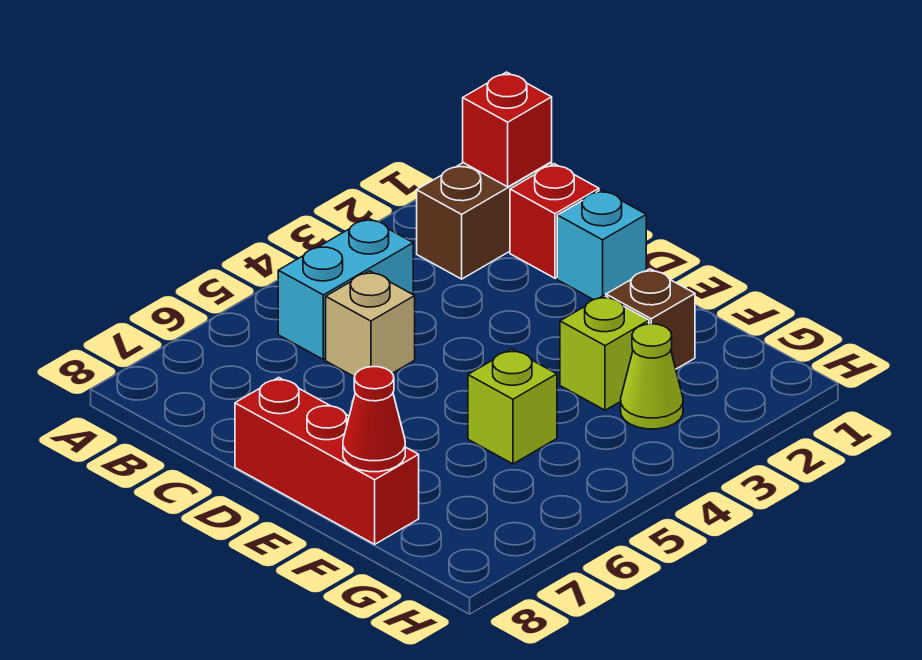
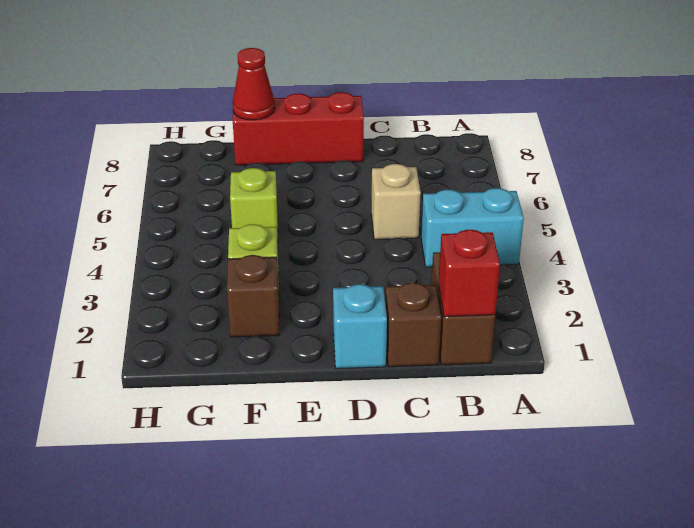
cyan 1x2 brick [278,218,413,360] -> cyan 1x2 brick turned to [421,188,524,267]
red 1x1 brick [510,164,599,278] -> brown 1x1 brick [385,283,441,367]
lime 1x1 cone [621,324,683,429] -> none

